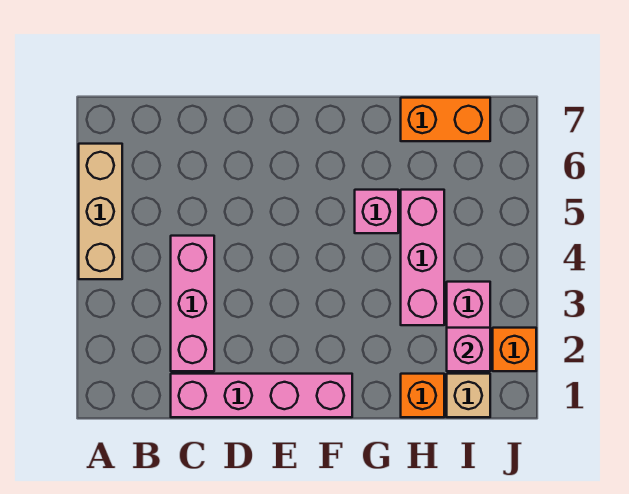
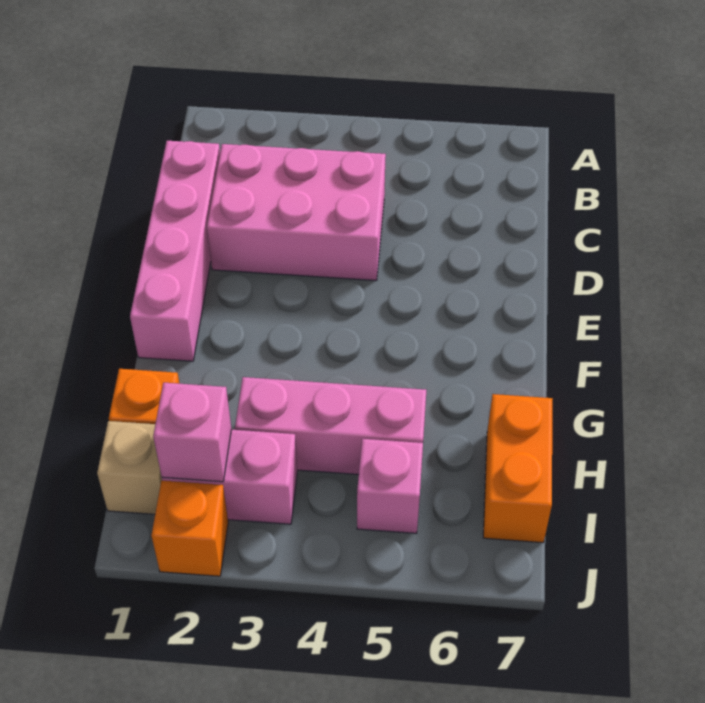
tan 1x3 brick [79,144,122,279] -> none
pink 1x3 brick [171,236,214,371] -> pink 2x3 brick [207,144,386,281]
pink 1x1 brick [355,190,398,233] -> pink 1x1 brick moved to [357,439,423,533]

